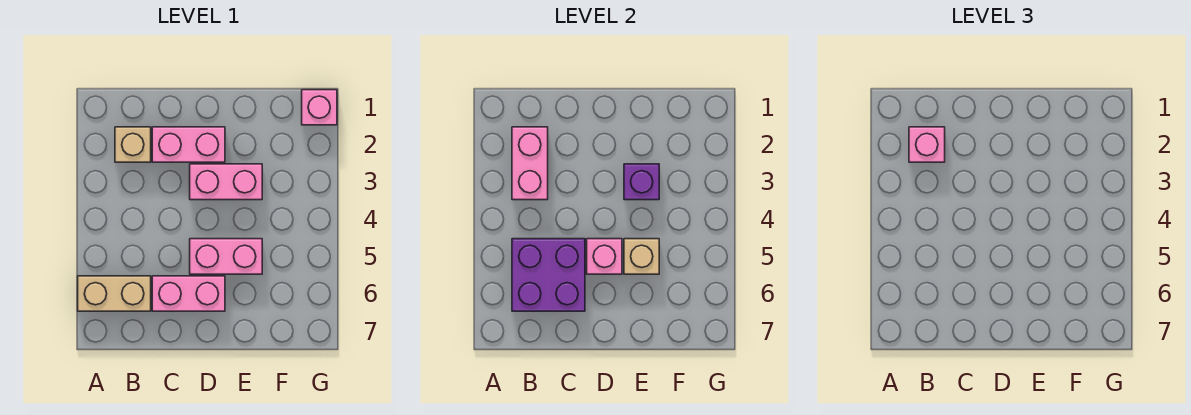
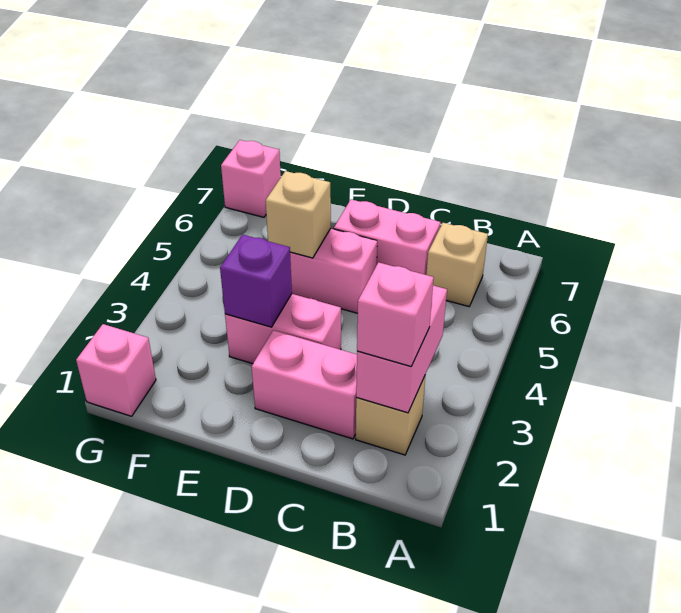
tan 1x2 brick [78,276,151,311] -> tan 1x1 brick [426,223,488,307]
purple 2x2 brick [512,239,585,311] -> none
pink 1x1 brick [587,239,622,274] -> pink 1x1 brick moved to [221,140,281,217]

